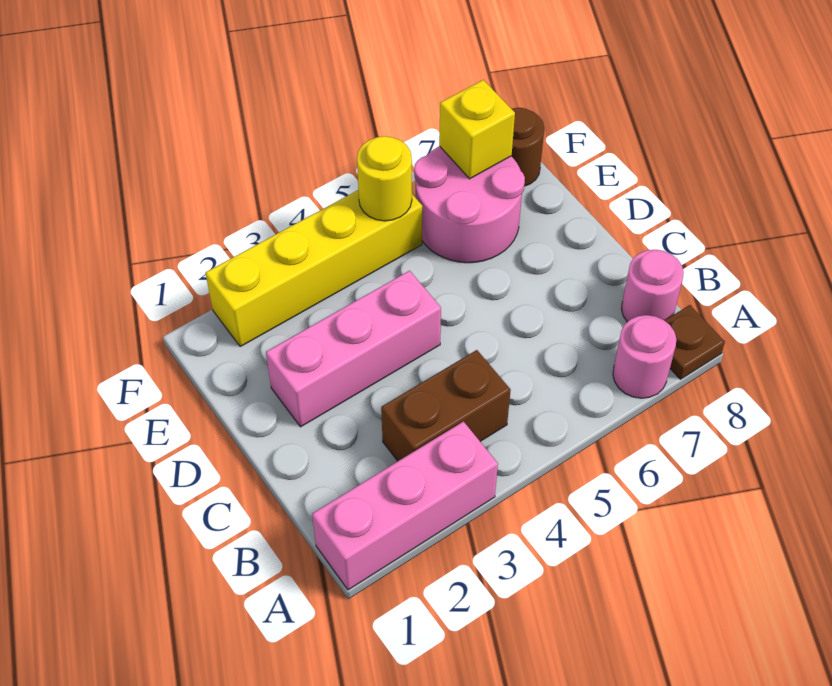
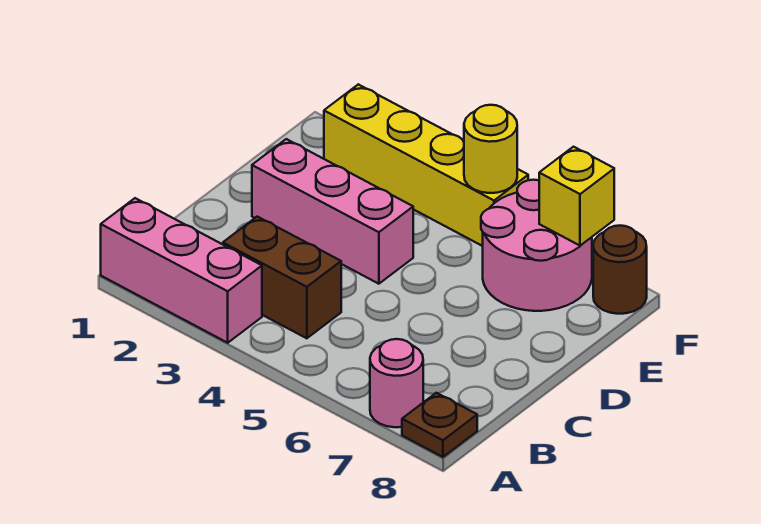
pink 1x1 round brick [622,250,684,322] -> none

